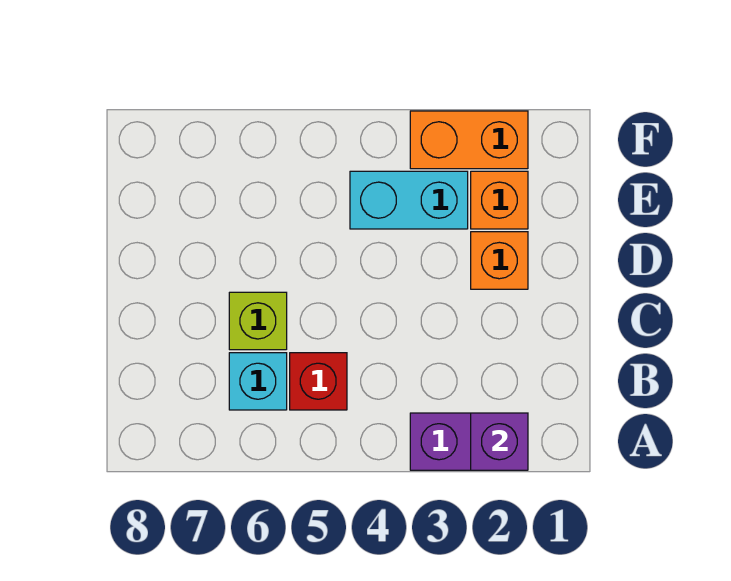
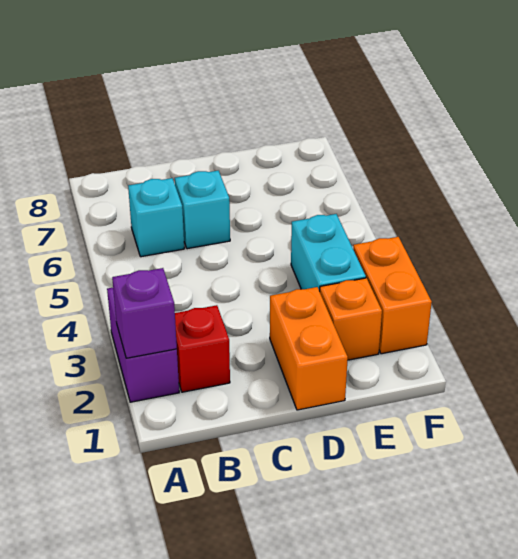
red 1x1 brick [290,353,347,410] -> red 1x1 brick moved to [175,305,230,392]
lime 1x1 brick [229,292,287,350] -> cyan 1x1 brick [175,171,230,249]
orange 1x1 brick [471,232,528,289] -> orange 1x2 brick [270,287,348,410]

